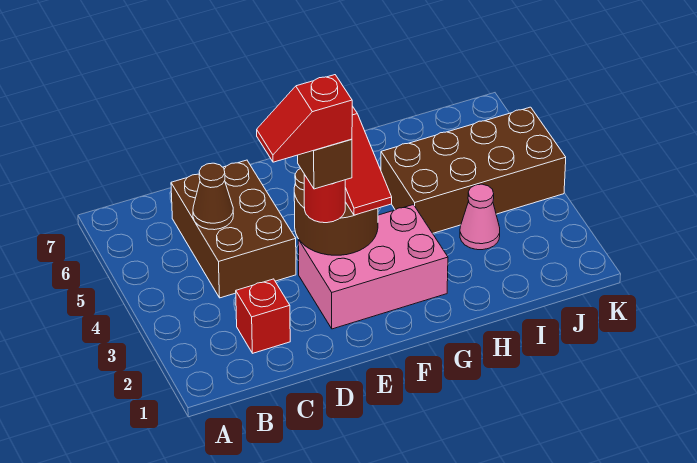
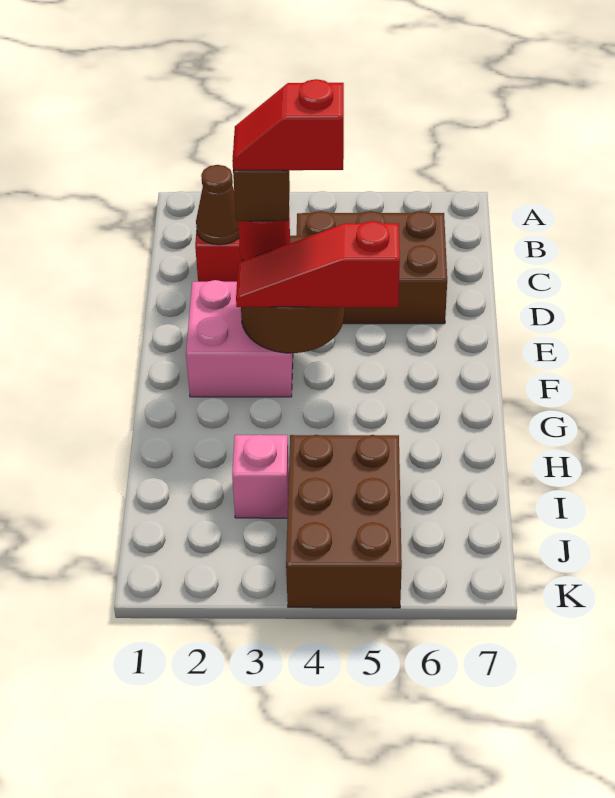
brown 1x1 cone [193,163,233,230] -> brown 1x1 cone moved to [196,165,239,245]
red 1x2 slope [257,75,352,162] -> red 1x2 slope turned to [232,79,344,170]
pink 2x3 brick [298,205,448,329] -> pink 2x2 brick [186,280,293,397]
brown 2x4 brick [381,107,566,233] -> brown 2x3 brick [286,435,402,608]
pink 1x1 cone [460,184,500,250] -> pink 1x1 brick [232,435,289,518]

